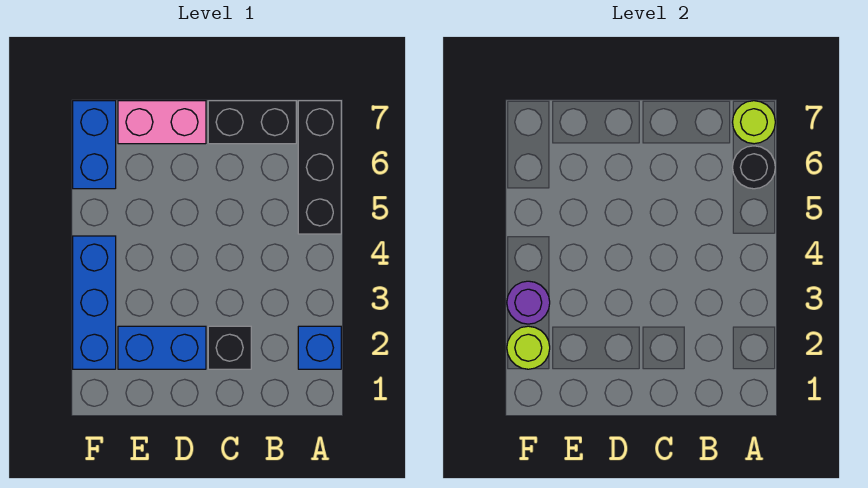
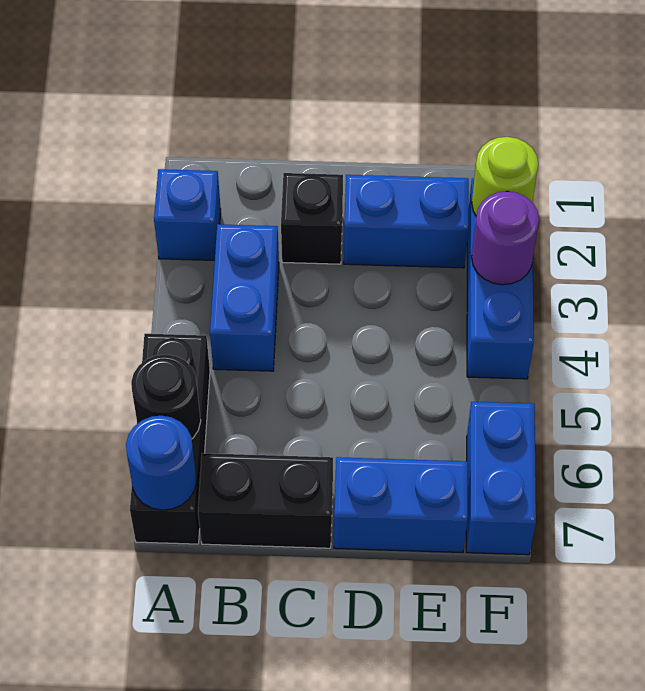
lime 1x1 round brick [733,101,775,144] -> blue 1x1 round brick [126,416,197,510]
none -> blue 1x2 brick [210,224,279,371]
pink 1x2 brick [118,101,206,144] -> blue 1x2 brick [334,457,468,553]

